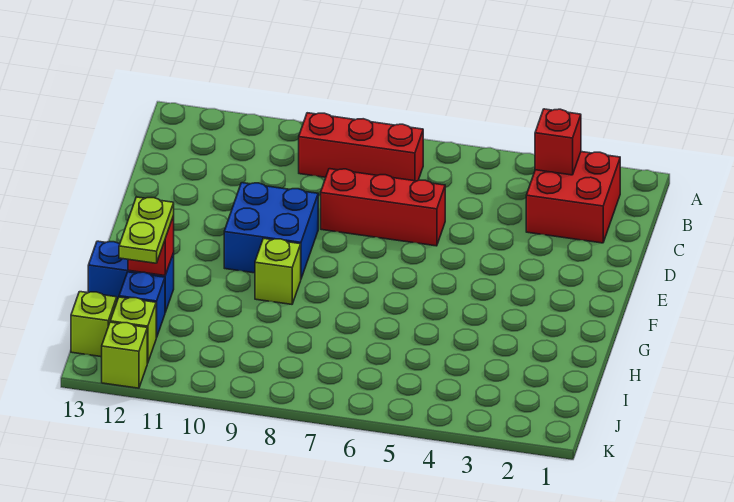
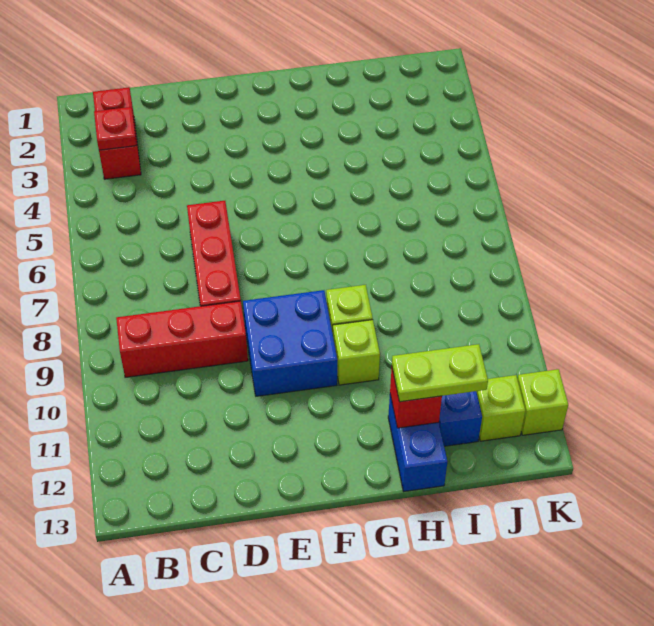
red 2x2 brick [526,152,620,243] -> red 1x2 brick [93,87,141,179]
red 1x1 brick [535,109,581,175] -> red 1x1 plate [94,107,137,150]
red 1x3 brick [299,113,423,181] -> red 1x3 brick turned to [116,301,248,377]
lime 1x1 brick [71,292,117,357] -> lime 1x1 brick moved to [333,320,380,385]

